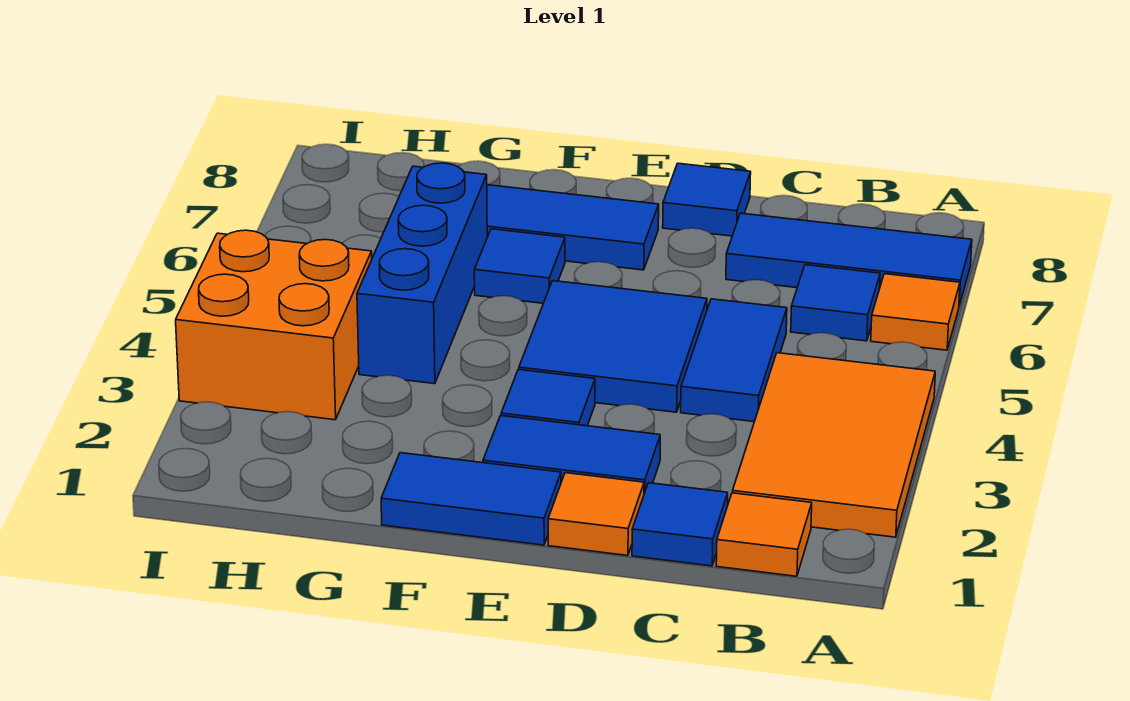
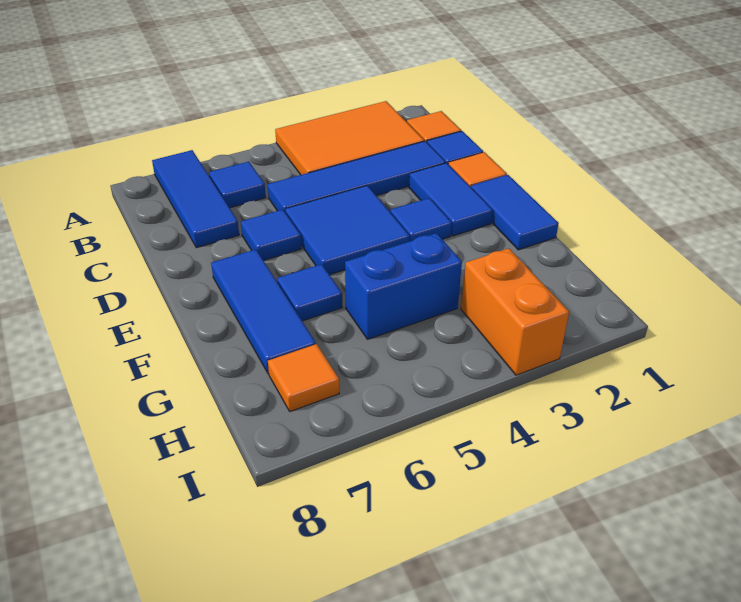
orange 1x1 tile [871,274,960,350] -> orange 1x1 tile moved to [268,344,339,411]
blue 1x2 tile [681,299,787,422] -> blue 1x4 tile [268,141,446,212]
blue 1x1 tile [663,163,751,236] -> blue 1x1 tile moved to [241,209,302,261]
blue 1x3 brick [357,163,487,384] -> blue 1x2 brick [345,233,462,339]
orange 2x2 brick [176,230,372,420] -> orange 1x2 brick [461,248,569,375]

